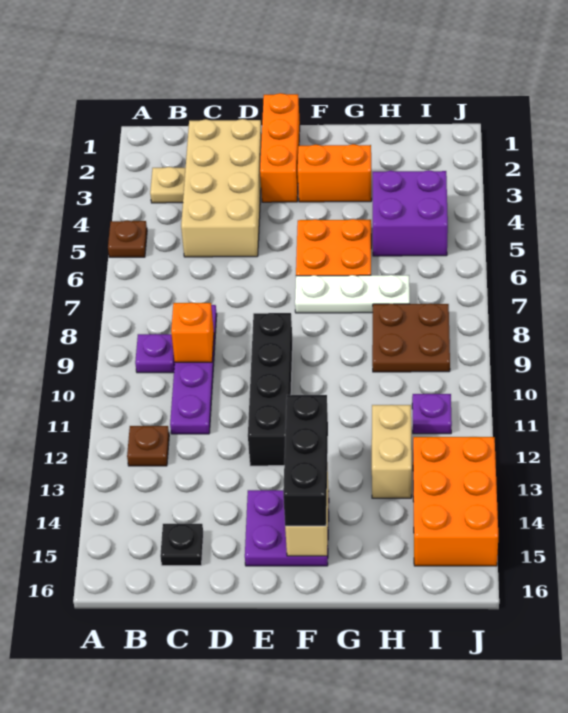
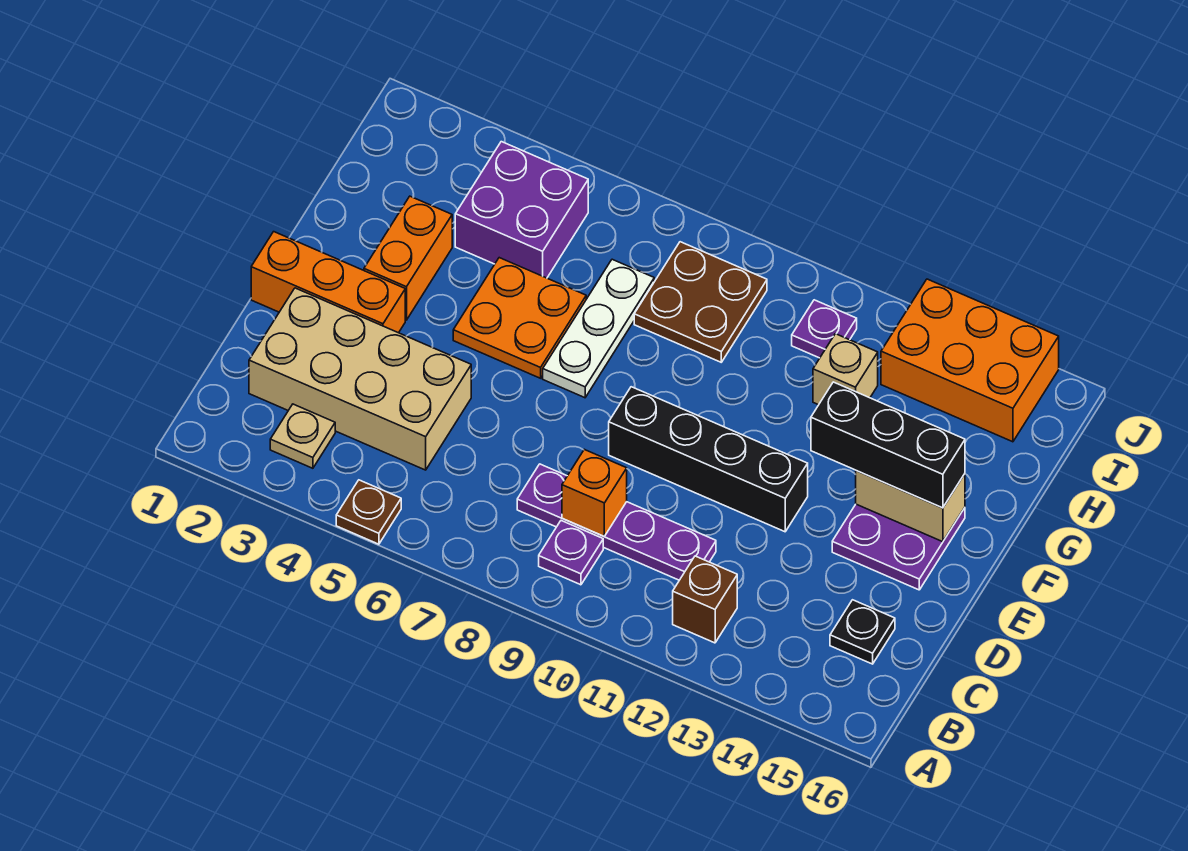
brown 1x1 plate [127,426,169,466] -> brown 1x1 brick [673,556,737,643]
tan 1x2 brick [372,405,412,498] -> tan 1x1 brick [813,334,878,405]

